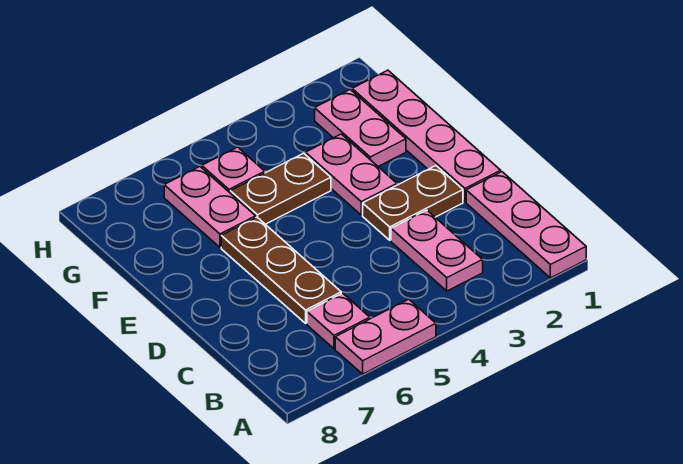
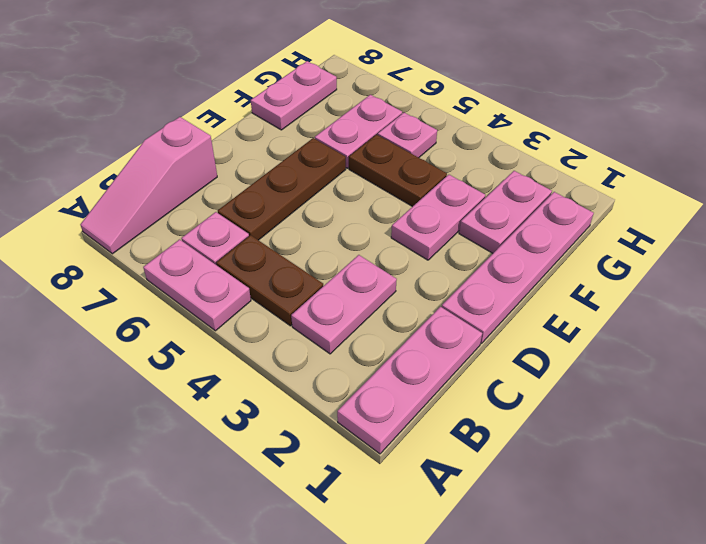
none -> pink 1x3 slope [80,117,217,254]
brown 1x2 plate [363,166,463,240] -> brown 1x2 plate moved to [216,235,323,326]
none -> pink 1x2 plate [251,61,337,130]

